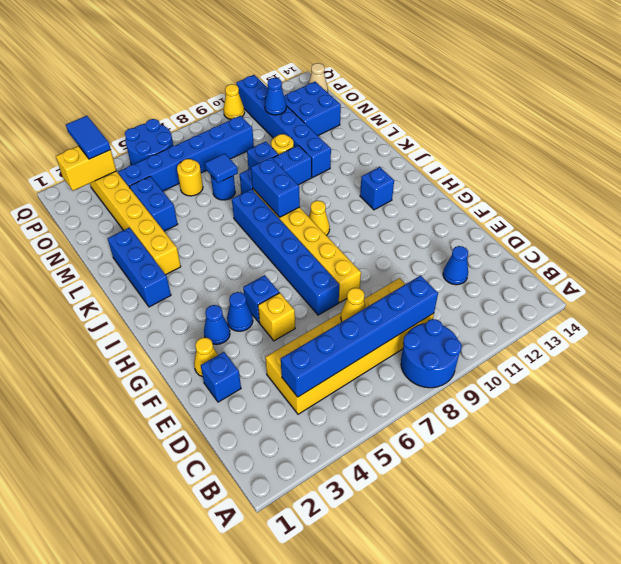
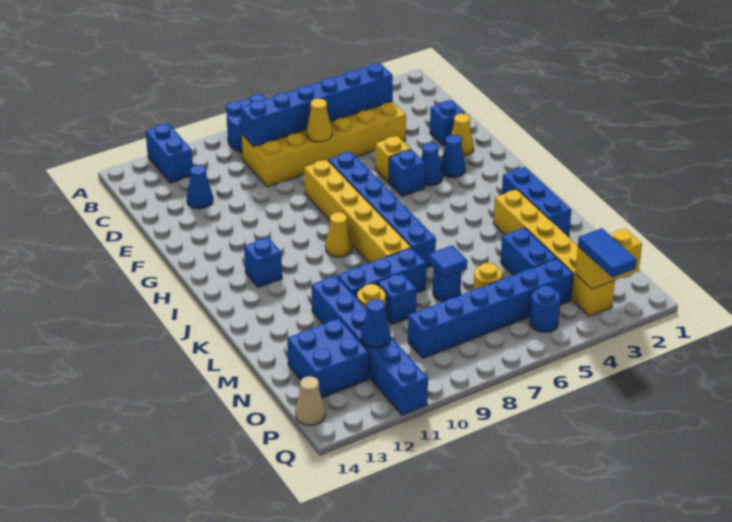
blue 1x2 brick [251,157,300,217] -> blue 1x2 brick moved to [146,123,193,183]
blue 2x2 round brick [125,119,173,165] -> blue 1x1 round brick [530,286,560,332]
yellow 1x1 cone [223,84,245,119] -> none

